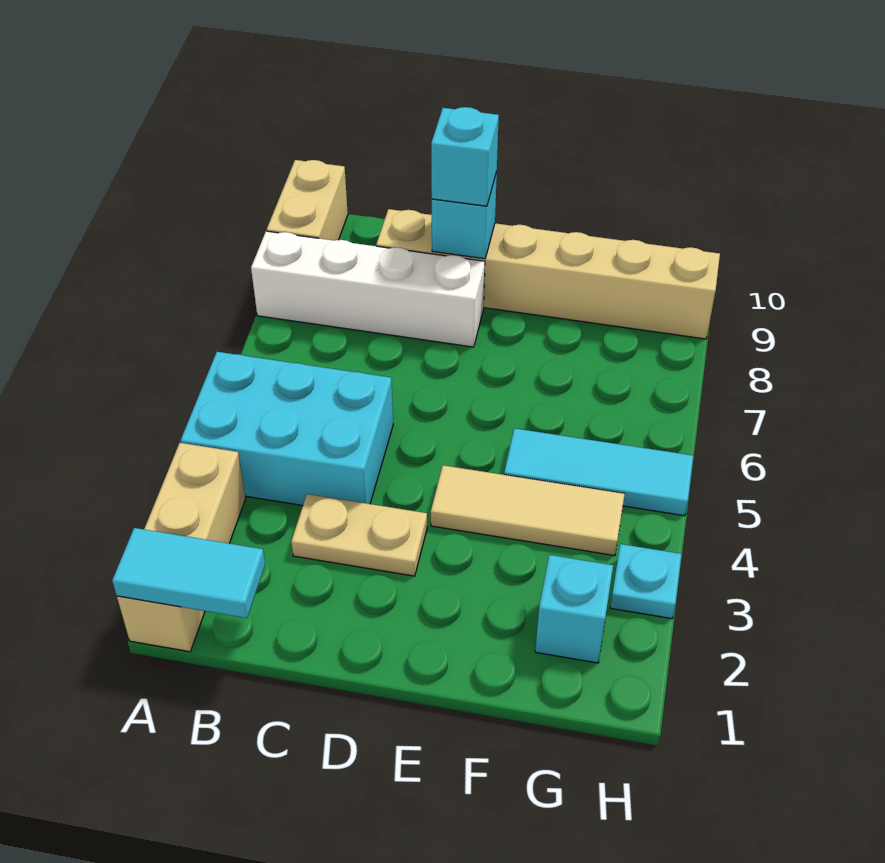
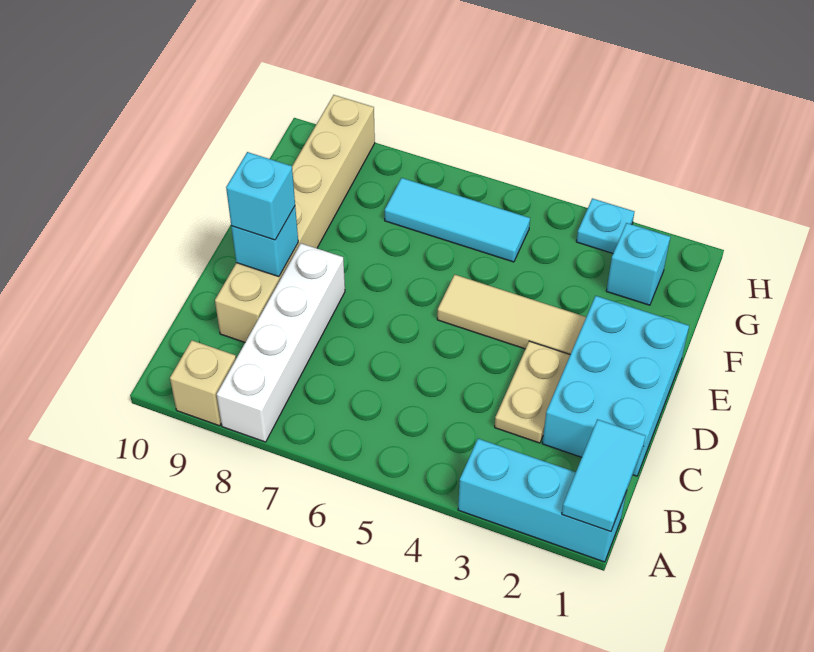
tan 1x3 brick [117,443,246,652] -> cyan 1x3 brick [458,439,627,562]
cyan 2x3 brick [181,352,393,505] -> cyan 2x3 brick moved to [542,296,689,476]
tan 1x2 brick [267,160,348,240] -> tan 1x1 brick [170,340,236,426]
tan 1x3 tile [431,465,625,556] -> tan 1x3 tile turned to [437,275,586,354]
cyan 1x3 tile [504,428,693,516] -> cyan 1x3 tile turned to [385,178,530,262]

